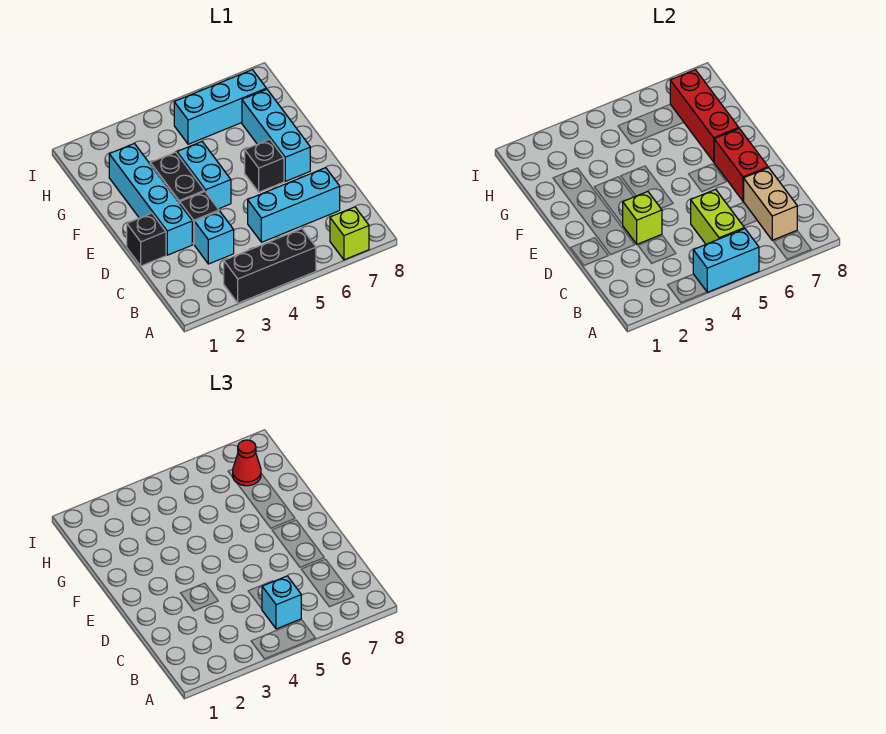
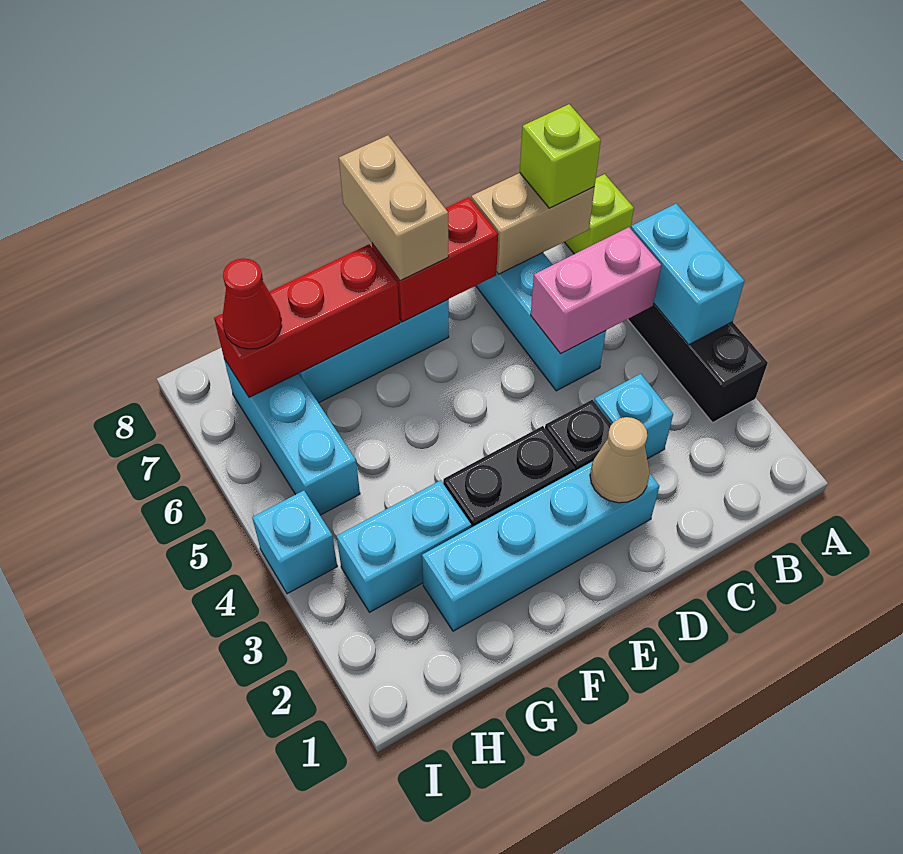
lime 1x2 brick [691,189,744,244] -> pink 1x2 brick [531,227,661,354]
cyan 1x1 brick [262,576,301,629] -> cyan 1x1 brick moved to [252,491,337,594]
black 1x1 brick [127,213,166,266] -> none
none -> tan 1x1 cone [590,417,650,503]
lime 1x1 brick [623,191,662,244] -> lime 1x1 brick moved to [520,104,601,208]
cyan 1x2 brick [177,141,231,209] -> cyan 1x2 brick moved to [337,480,471,612]
black 1x1 brick [245,139,284,192] -> none
none -> tan 1x2 brick [339,135,448,281]

